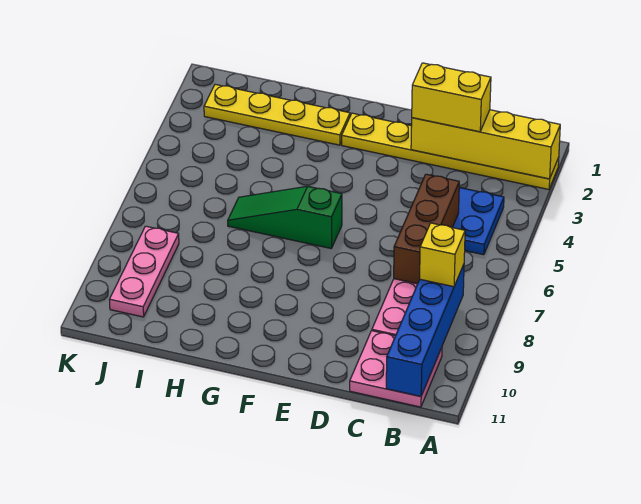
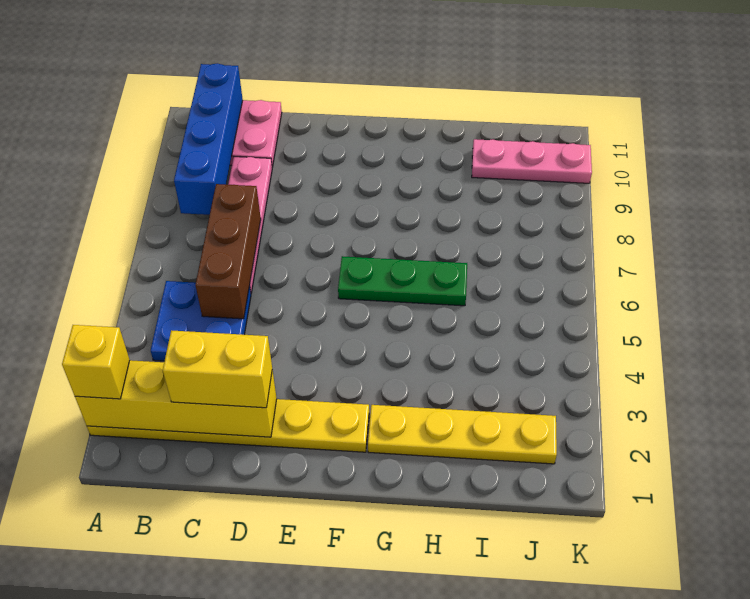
yellow 1x1 brick [420,223,465,287] -> yellow 1x1 brick moved to [62,325,130,399]
green 1x3 slope [228,186,342,248] -> green 1x3 plate [338,256,467,306]
pink 1x3 plate [109,226,179,317] -> pink 1x3 plate turned to [472,139,592,183]

